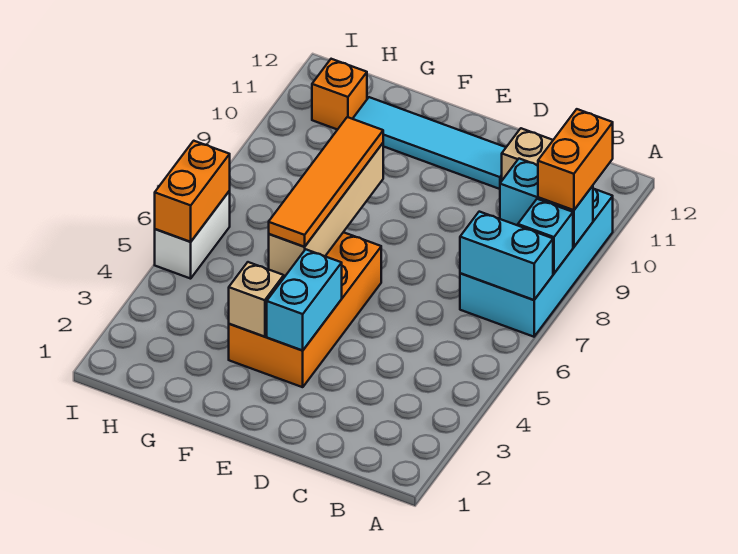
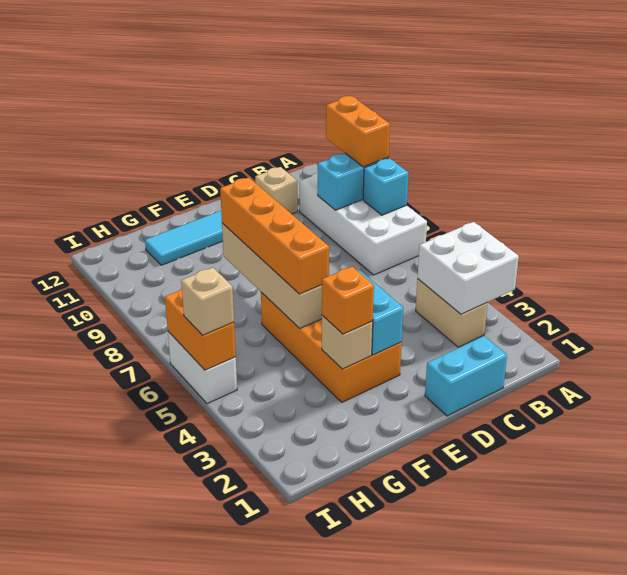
none -> white 2x2 brick [418,222,519,314]
cyan 2x4 brick [460,189,613,337] -> white 2x4 brick [300,173,427,275]
cyan 1x2 brick [460,212,553,300] -> cyan 1x2 brick moved to [425,336,507,416]
none -> tan 1x2 brick [416,279,488,347]
orange 1x4 tile [269,117,383,247] -> orange 1x4 brick [220,177,329,294]
orange 1x1 brick [312,59,367,130] -> orange 1x1 brick moved to [322,266,374,334]
none -> tan 1x1 brick [181,268,234,335]

